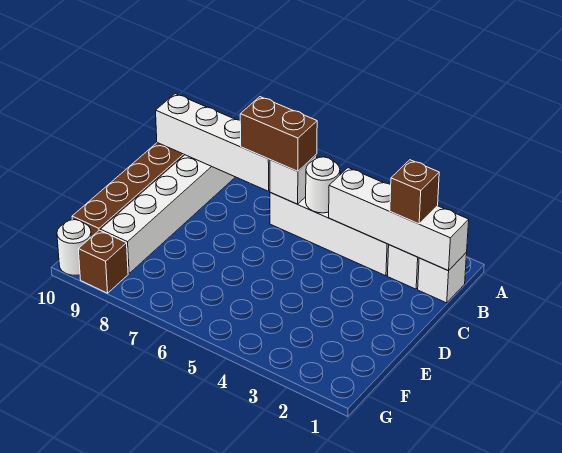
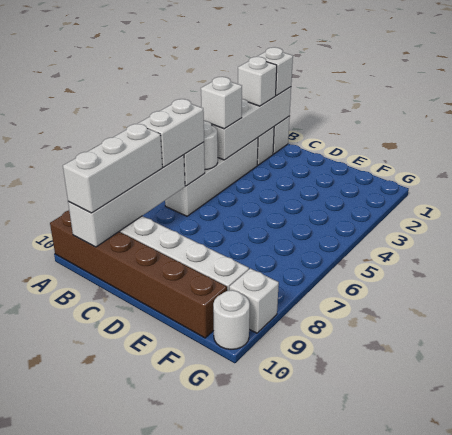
none -> white 1x1 brick [257,47,293,96]
brown 1x1 brick [390,160,439,224] -> white 1x1 brick [238,57,277,106]
none -> white 1x1 brick [201,77,242,129]
brown 1x2 brick [240,97,317,171] -> white 1x2 brick [138,99,204,167]
none -> white 1x3 brick [63,124,162,213]
brown 1x1 brick [78,230,128,293] -> white 1x1 brick [229,268,279,333]

